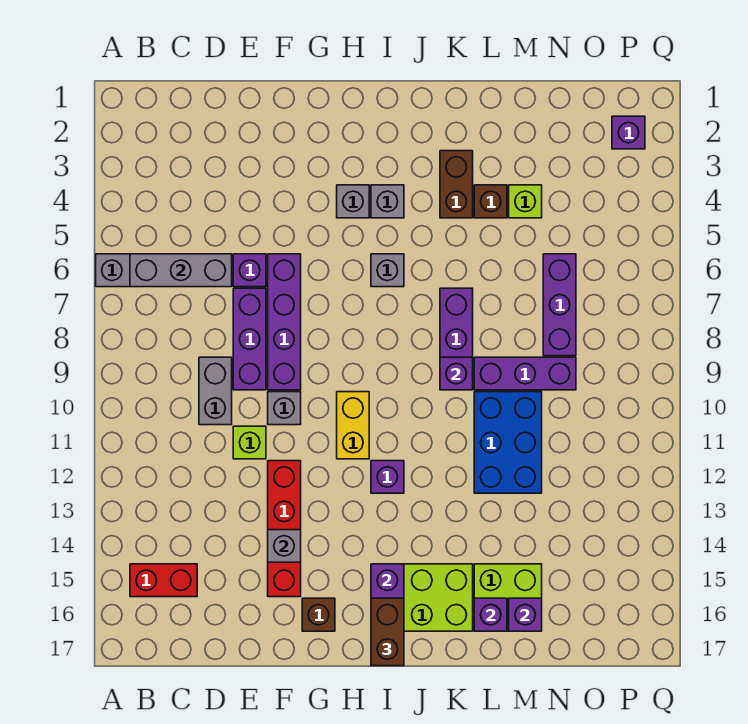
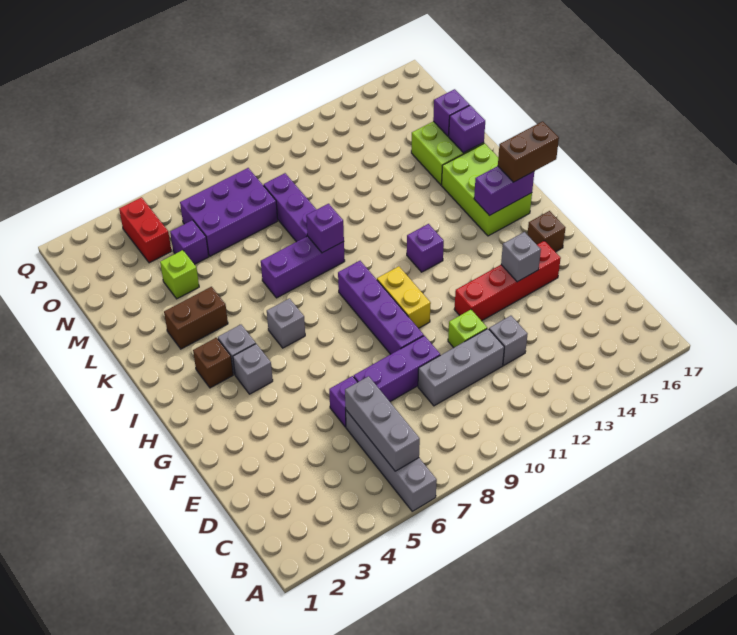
red 1x2 brick [130,564,197,597] -> red 1x2 brick moved to [119,197,171,263]
grey 1x2 brick [199,357,232,425] -> grey 1x3 brick [418,329,504,406]
purple 1x4 brick [268,254,301,390] -> purple 1x4 brick turned to [338,261,424,354]
grey 1x1 brick [268,392,301,425] -> grey 1x1 brick moved to [489,316,527,365]
yellow 1x2 brick [337,392,369,459] -> yellow 1x2 brick turned to [377,266,431,328]
brown 1x1 brick [474,185,507,218] -> brown 1x1 brick moved to [193,338,233,388]
blue 2x3 brick [474,392,542,493] -> none
purple 1x3 brick [543,254,576,356] -> purple 2x3 brick [180,168,278,256]
purple 1x1 brick [612,116,645,149] -> purple 1x1 brick moved to [170,220,209,264]

